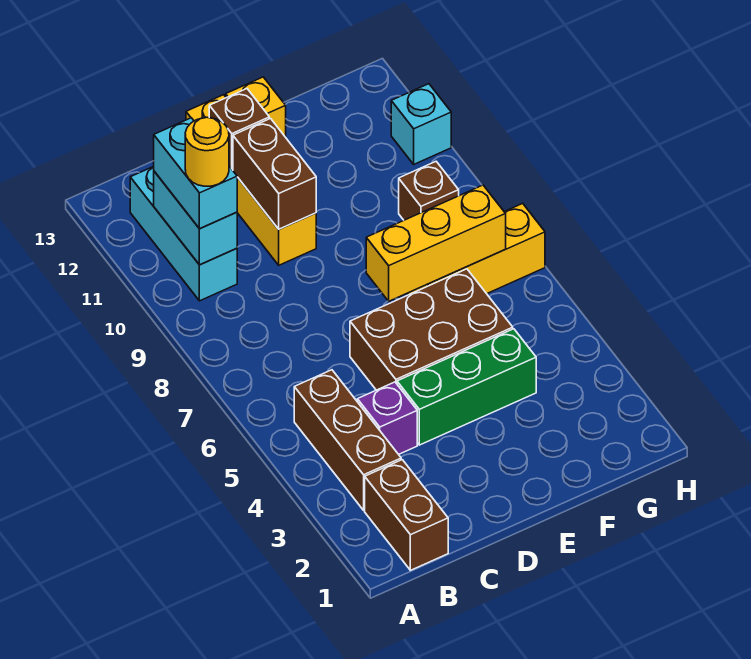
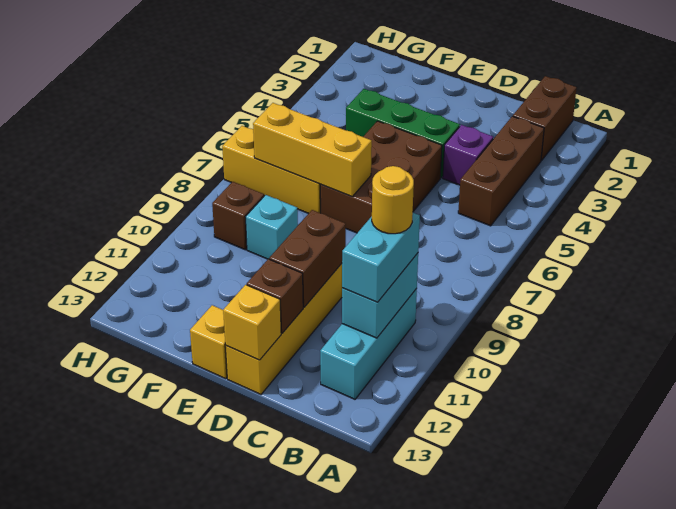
brown 2x3 brick [350,269,513,390] -> brown 2x3 brick turned to [320,121,442,233]
none -> yellow 1x1 brick [223,285,281,360]
cyan 1x1 brick [391,84,451,164] -> cyan 1x1 brick moved to [246,195,298,259]

